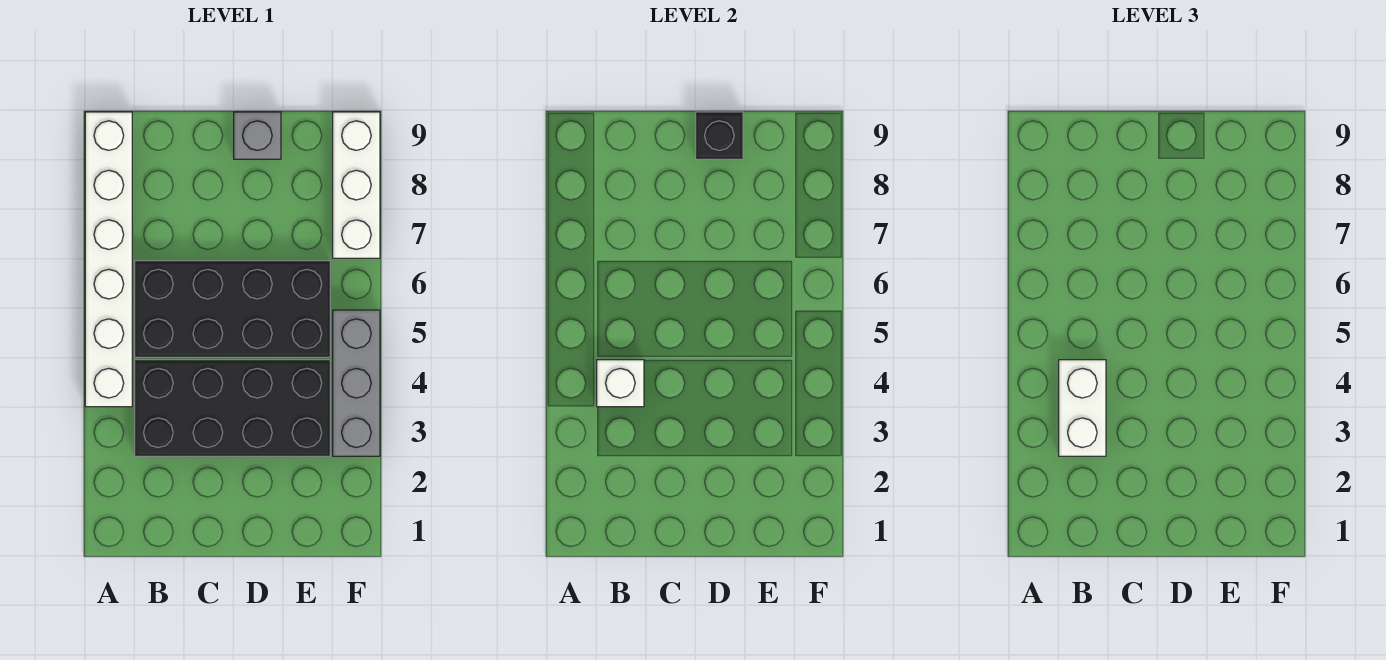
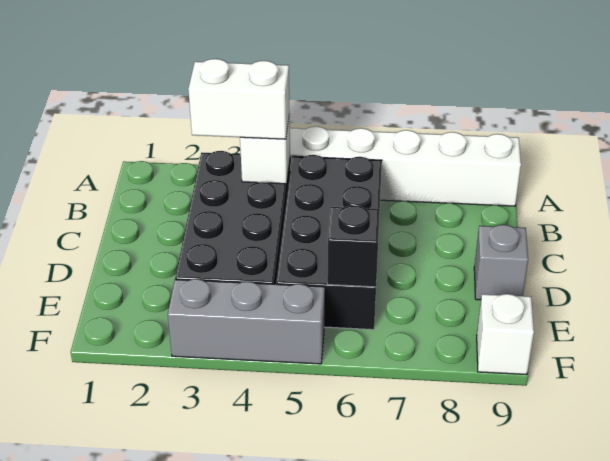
black 1x1 brick [696,112,743,159] -> black 1x1 brick moved to [327,206,380,287]
white 1x3 brick [333,112,380,258] -> white 1x1 brick [477,294,534,374]

